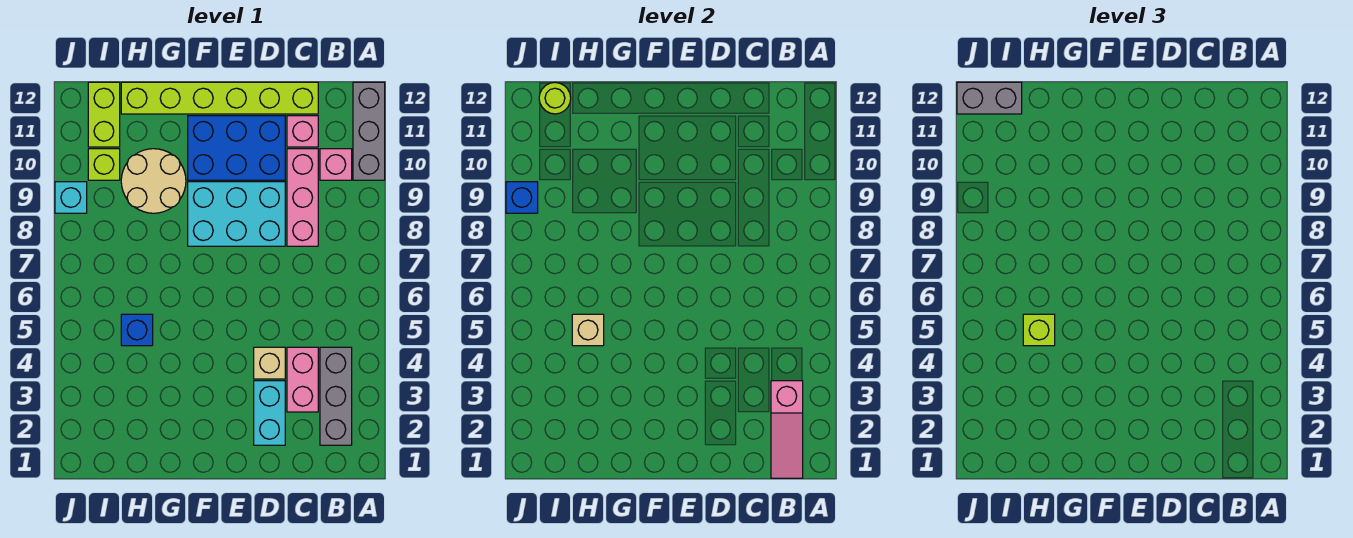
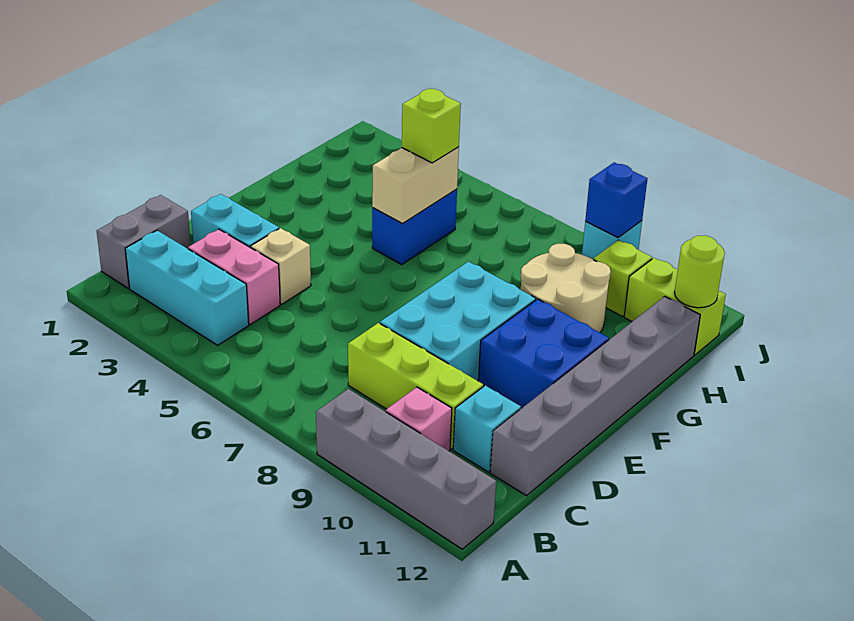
grey 1x3 brick [353,82,385,180] -> grey 1x4 brick [316,389,496,549]
pink 1x3 slope [771,381,803,478] -> none
grey 1x3 brick [320,347,352,445] -> cyan 1x3 brick [125,231,249,345]
pink 1x3 brick [287,149,318,246] -> lime 1x3 brick [348,323,483,449]
pink 1x1 brick [287,116,318,147] -> cyan 1x1 brick [453,386,521,472]
lime 1x6 brick [121,82,318,114] -> grey 1x6 brick [490,296,700,496]
blue 2x3 brick [188,116,285,180] -> blue 2x2 brick [478,299,609,408]
blue 1x1 brick [121,314,153,346] -> blue 1x2 brick [372,189,457,264]
tan 1x1 brick [572,314,604,346] -> tan 1x2 brick [372,147,459,223]
grey 1x2 brick [957,82,1022,114] -> grey 1x2 brick moved to [97,195,191,288]

